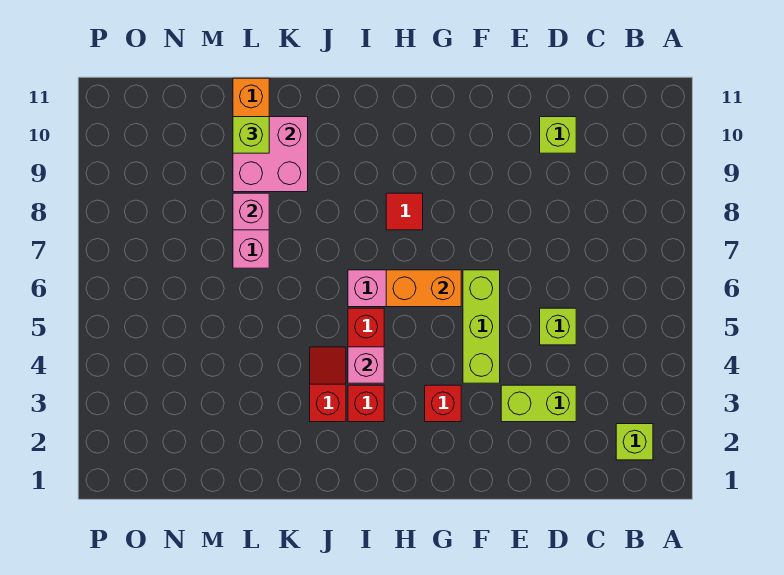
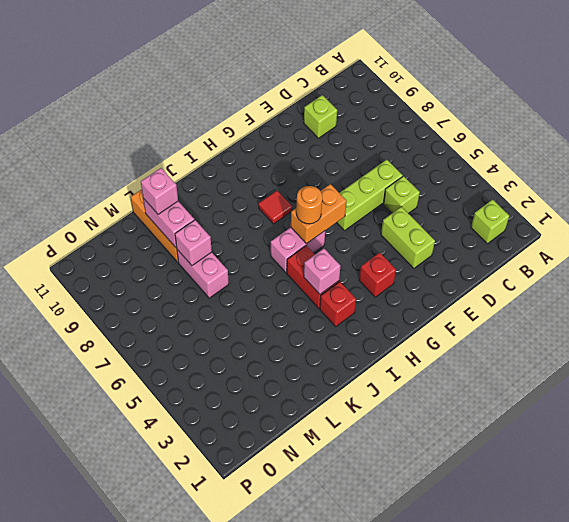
lime 1x2 brick [501,385,576,422] -> lime 1x2 brick turned to [381,207,435,268]
lime 1x3 brick [463,270,500,383] -> lime 1x3 brick turned to [337,160,403,230]
none -> orange 1x1 round brick [296,186,322,224]
red 1x2 slope [310,347,346,422] -> none
pink 2x2 brick [233,117,308,192] -> pink 1x2 brick [143,198,194,248]
lime 1x1 brick [233,117,269,153] -> pink 1x1 brick [141,168,178,214]

